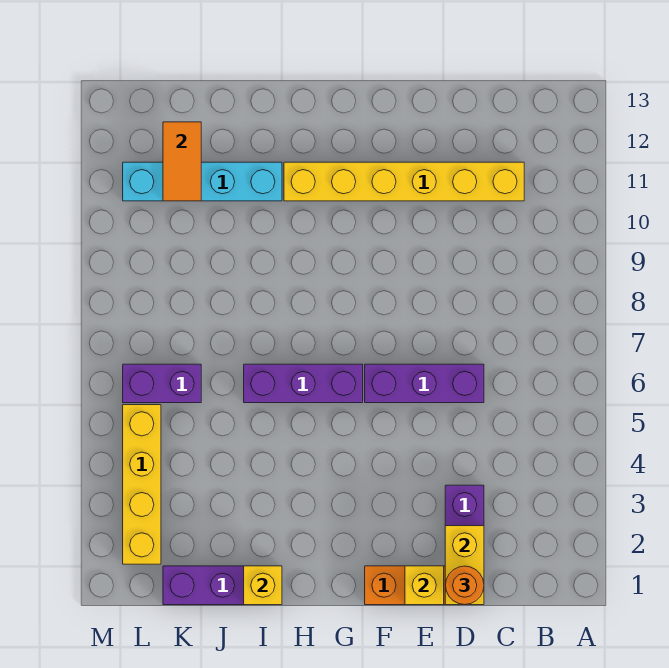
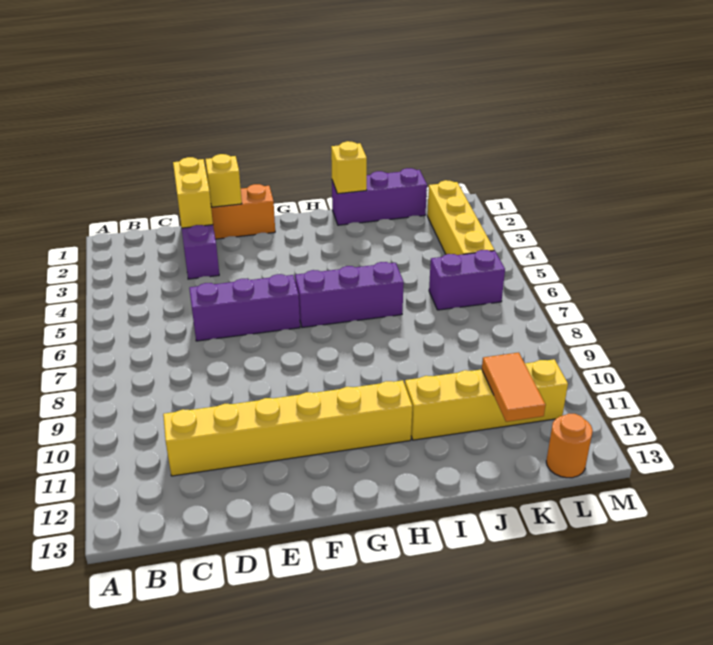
orange 1x1 round brick [446,566,484,605] -> orange 1x1 round brick moved to [546,414,593,478]
cyan 1x4 brick [123,162,282,201] -> yellow 1x4 brick [405,359,568,440]

